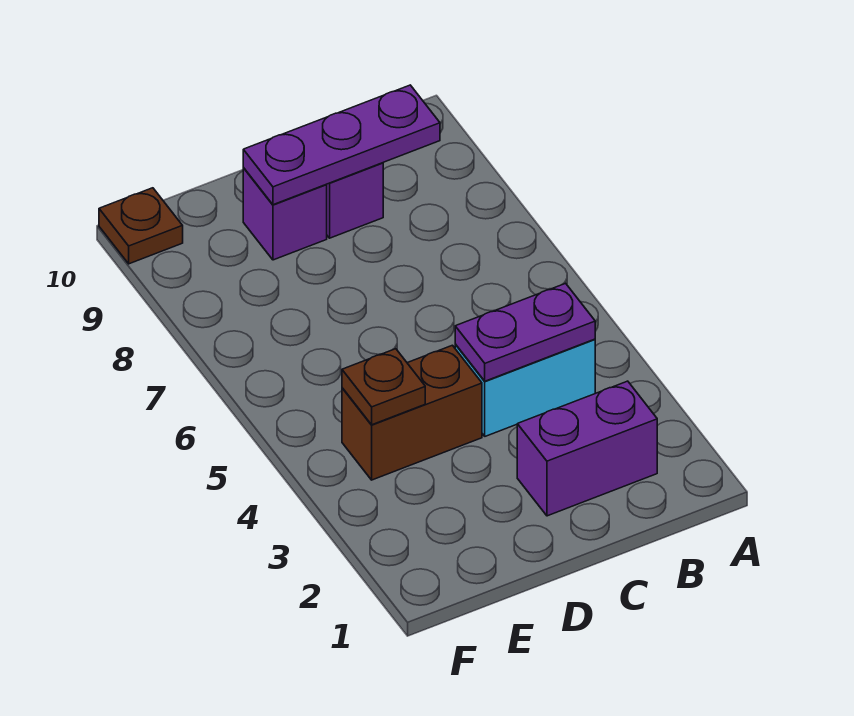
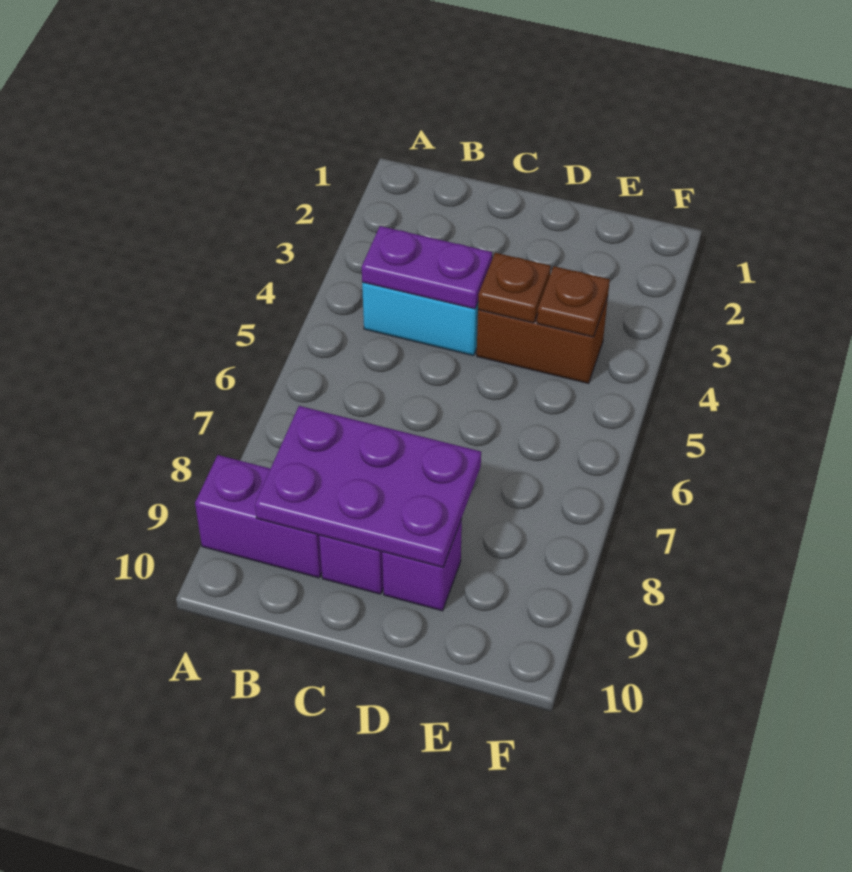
purple 1x2 brick [517,381,657,516] -> purple 1x2 brick moved to [195,455,322,578]
purple 1x3 plate [243,85,440,205] -> purple 2x3 plate [255,406,481,567]
brown 1x1 plate [99,188,183,264] -> brown 1x1 plate moved to [478,253,551,323]

